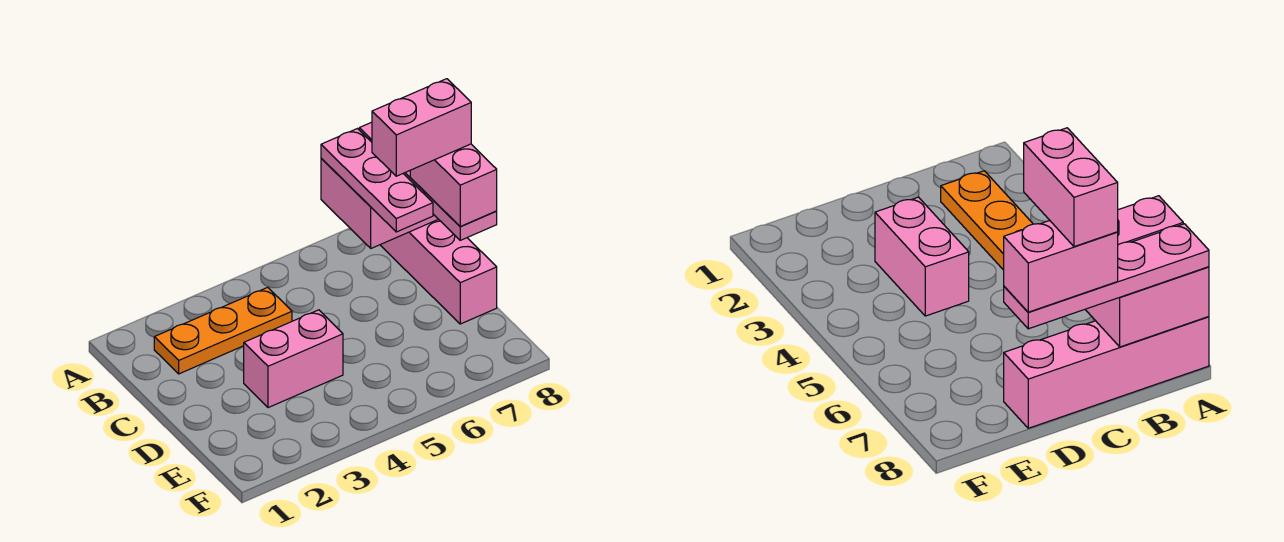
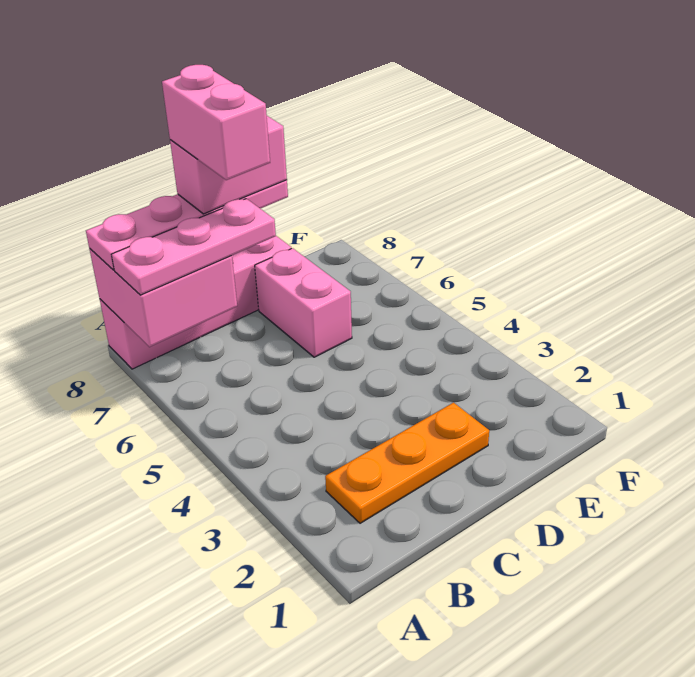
orange 1x3 plate [154,287,292,374] -> orange 1x3 plate turned to [325,403,489,523]
pink 1x2 brick [244,310,343,408] -> pink 1x2 brick moved to [255,248,352,357]

